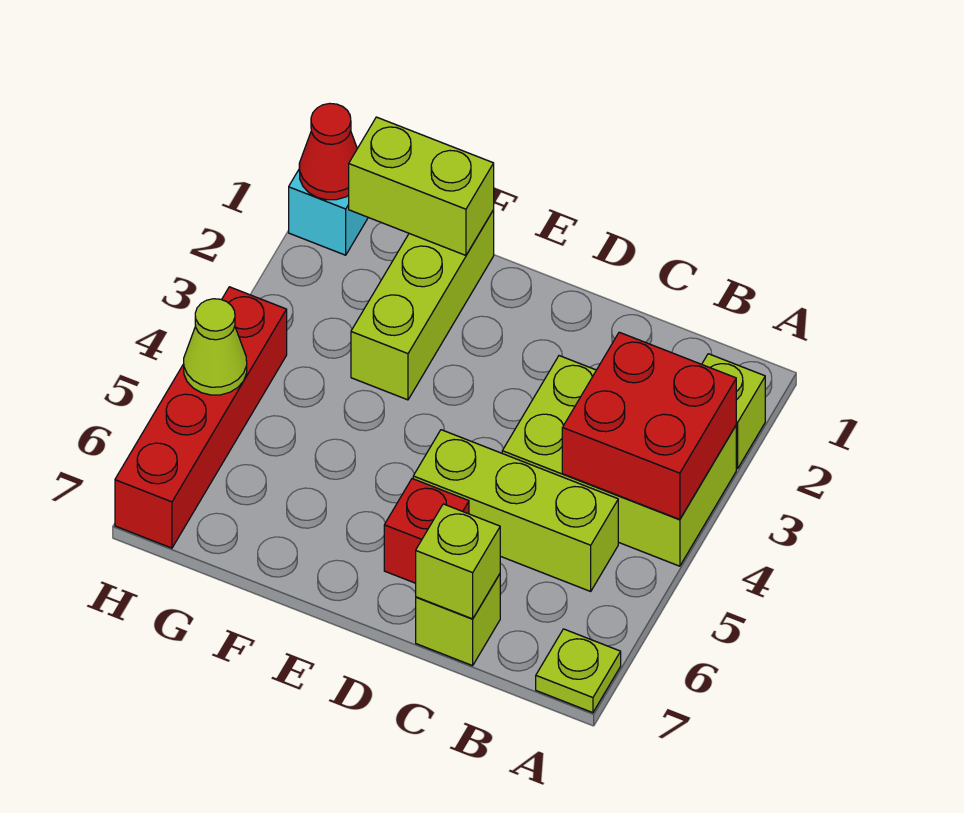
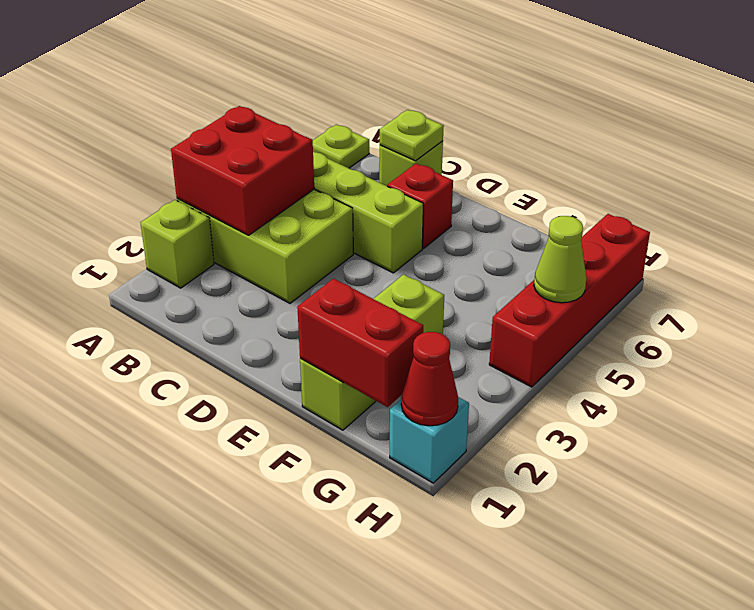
lime 1x1 brick [416,504,500,619] -> lime 1x1 plate [380,110,444,161]
lime 1x2 brick [349,117,494,255] -> red 1x2 brick [297,279,423,407]

